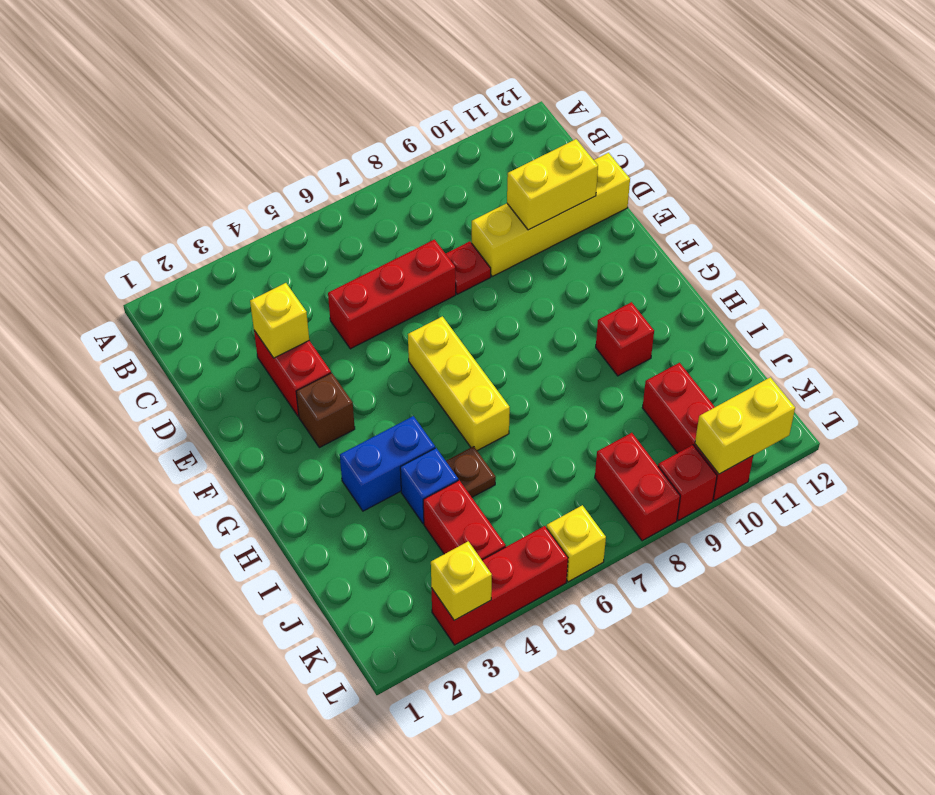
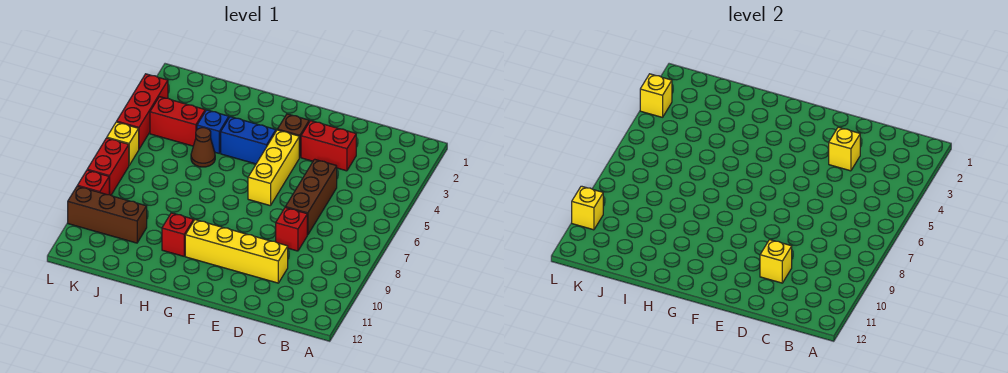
red 1x3 brick [328,240,456,349] -> brown 1x3 brick [285,159,337,235]
red 1x1 plate [446,241,491,294] -> red 1x1 brick [276,208,307,251]
yellow 1x4 brick [472,153,630,276] -> yellow 1x4 brick turned to [185,220,288,283]
yellow 1x2 brick [507,139,598,230] -> yellow 1x1 brick [760,240,792,283]
yellow 1x3 brick [408,316,510,451] -> yellow 1x3 brick turned to [248,130,299,206]
blue 1x2 brick [340,416,435,511] -> blue 1x2 brick turned to [221,117,276,164]
brown 1x1 plate [446,446,496,497] -> brown 1x1 cone [191,128,215,167]
red 1x3 brick [642,363,753,500] -> brown 1x3 brick [68,186,147,243]
red 1x2 brick [595,433,680,541] -> red 1x2 brick turned to [87,138,129,195]
yellow 1x2 brick [695,377,795,474] -> yellow 1x1 brick [572,186,603,230]

